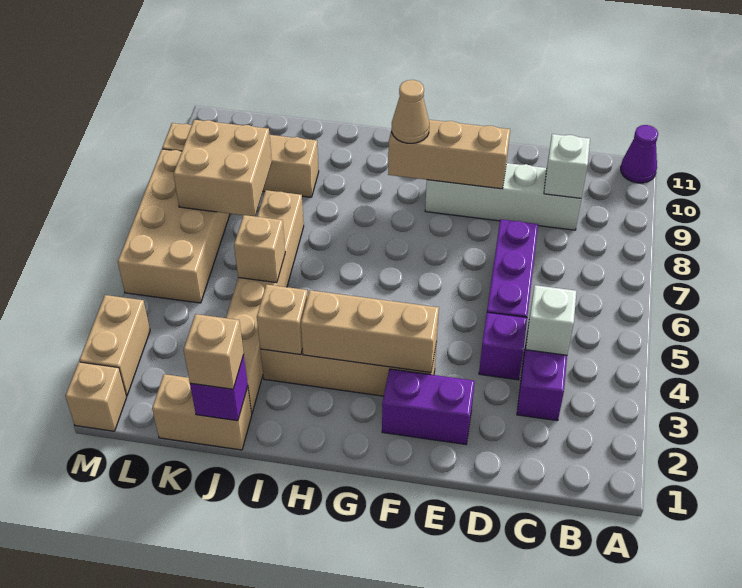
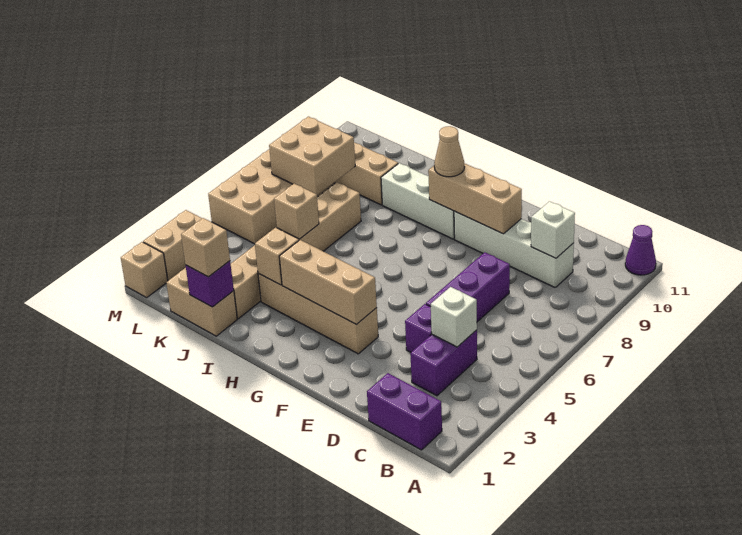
purple 1x2 brick [382,369,475,444] -> purple 1x2 brick moved to [367,373,442,450]
none -> white 1x3 brick [381,163,455,239]

